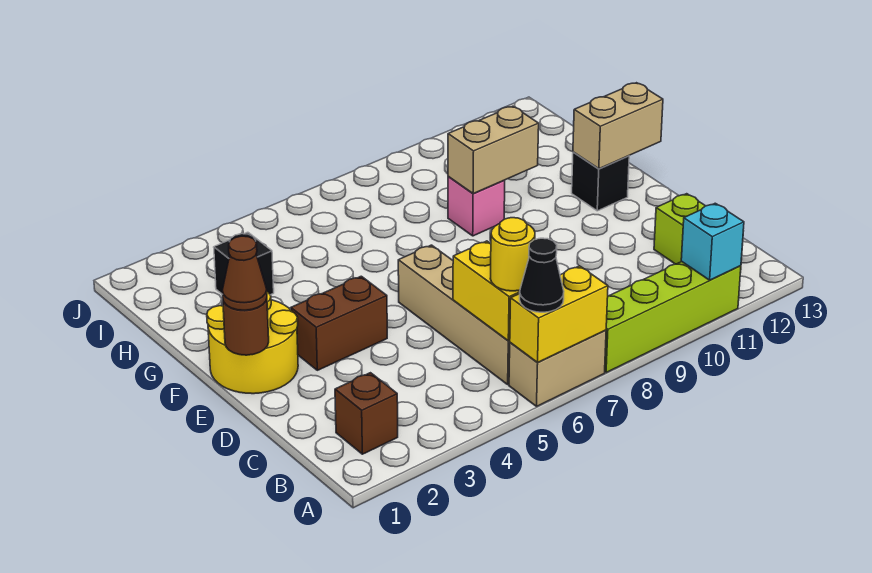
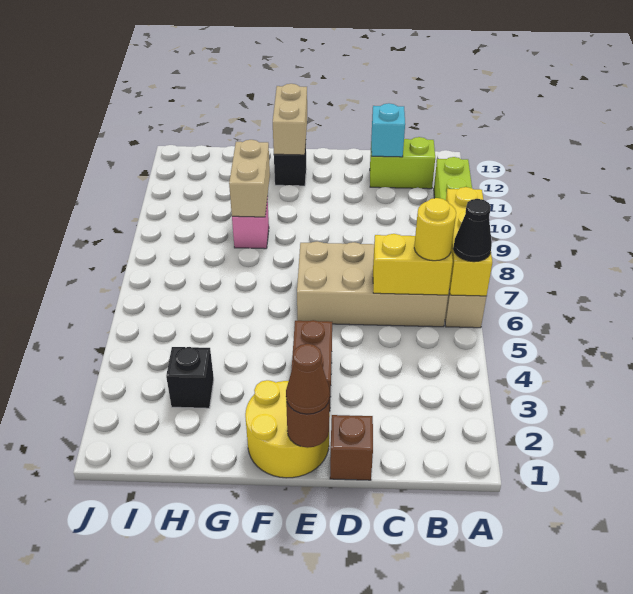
yellow 1x2 brick [510,266,608,362] -> yellow 1x3 brick [446,187,492,296]
cyan 1x1 brick [681,203,744,280] -> cyan 1x1 brick moved to [371,103,405,157]
brown 1x1 brick [335,373,398,454] -> brown 1x1 brick moved to [330,415,373,480]
tan 1x4 brick [398,245,510,384] -> tan 2x4 brick [297,241,448,327]

